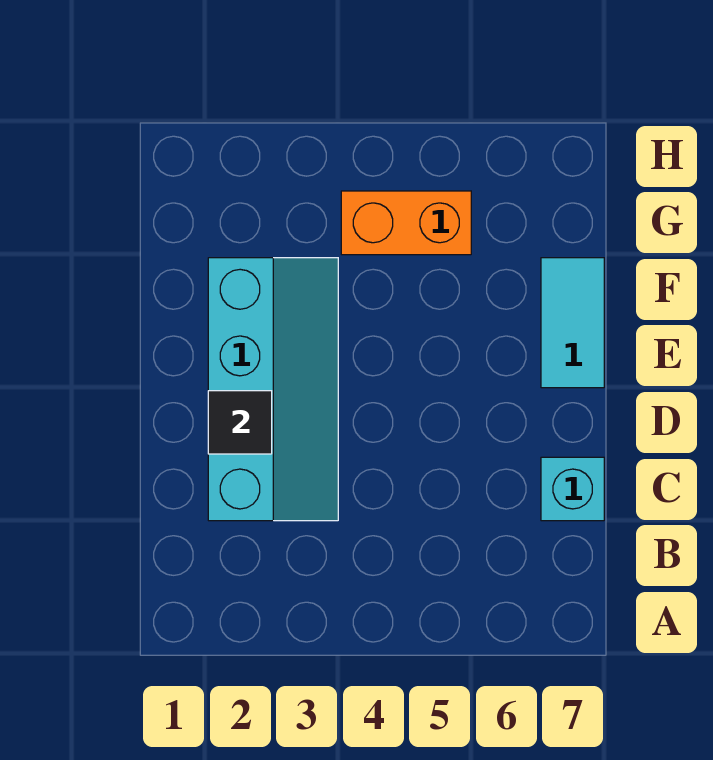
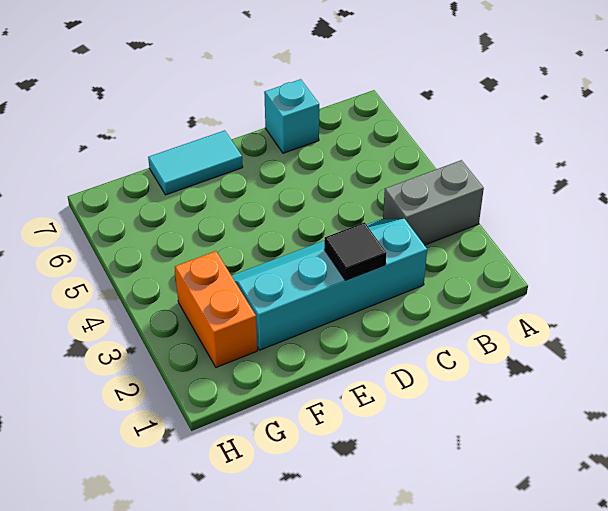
none -> grey 1x2 brick [383,160,484,245]
orange 1x2 brick [341,191,471,255] -> orange 1x2 brick moved to [175,251,257,367]

